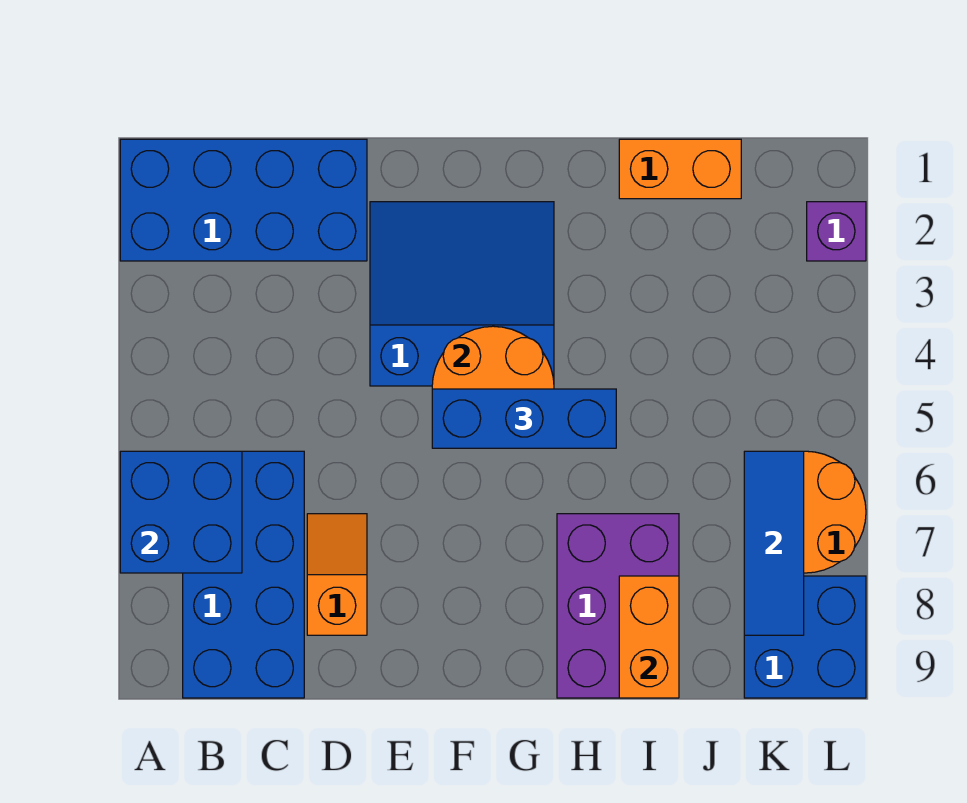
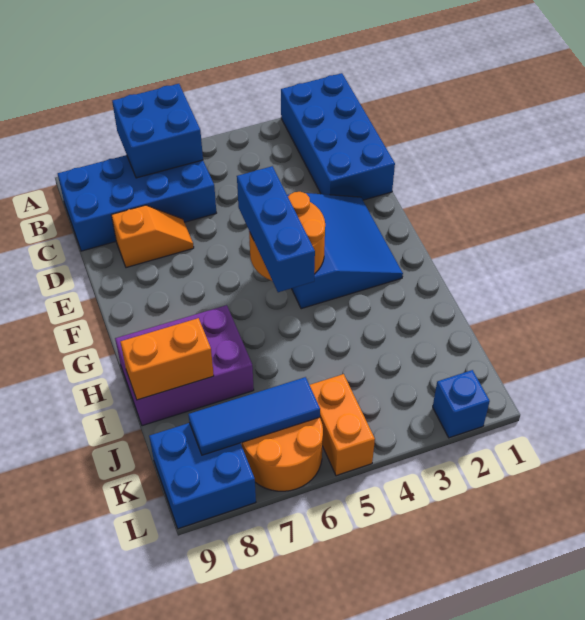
orange 1x2 brick [619,139,741,199] -> orange 1x2 brick moved to [310,374,375,476]
purple 1x1 brick [807,202,866,261] -> blue 1x1 brick [433,370,490,438]

